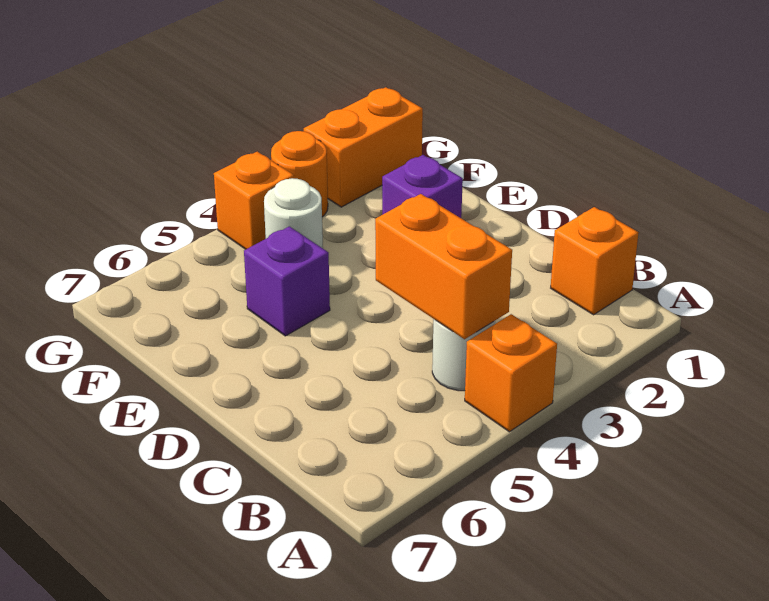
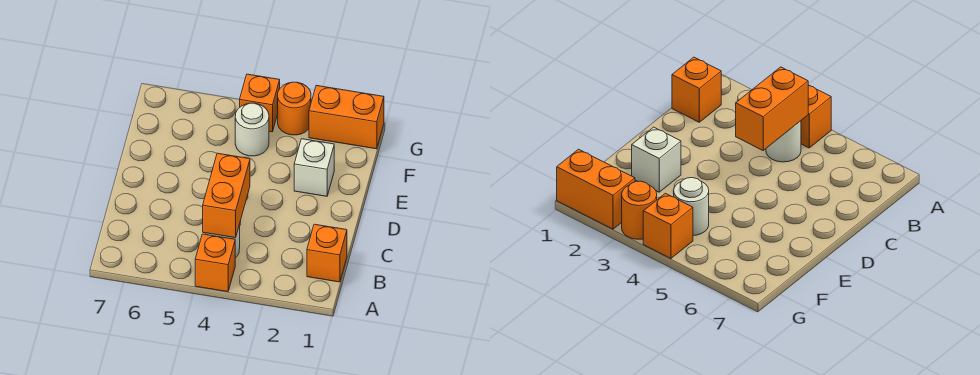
purple 1x1 brick [382,155,463,218] -> white 1x1 brick [294,139,334,196]
purple 1x1 brick [244,226,330,336] -> none

